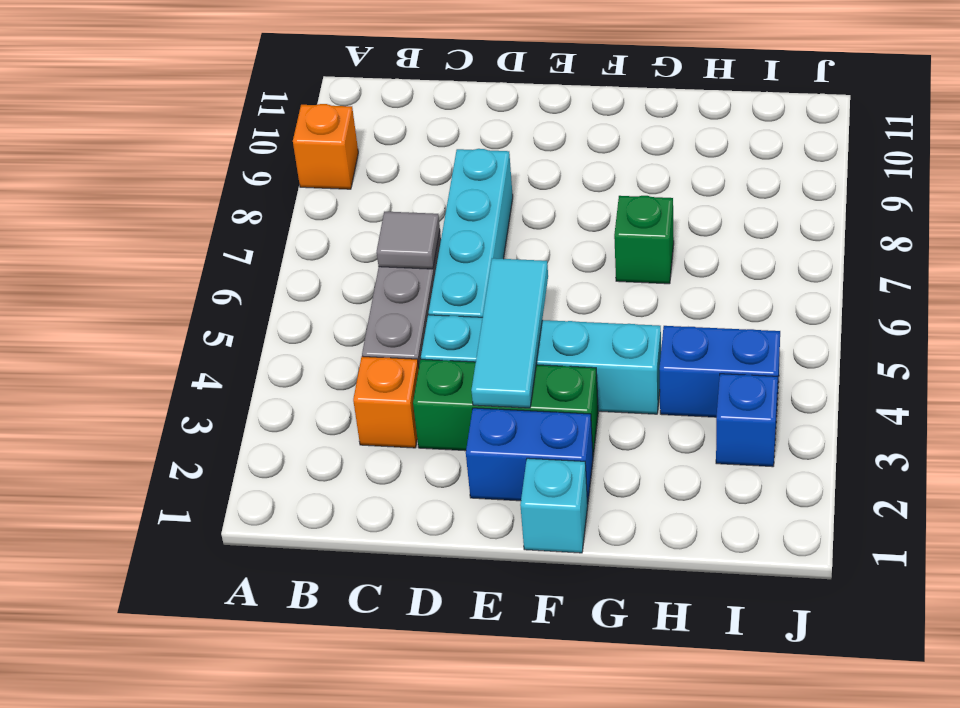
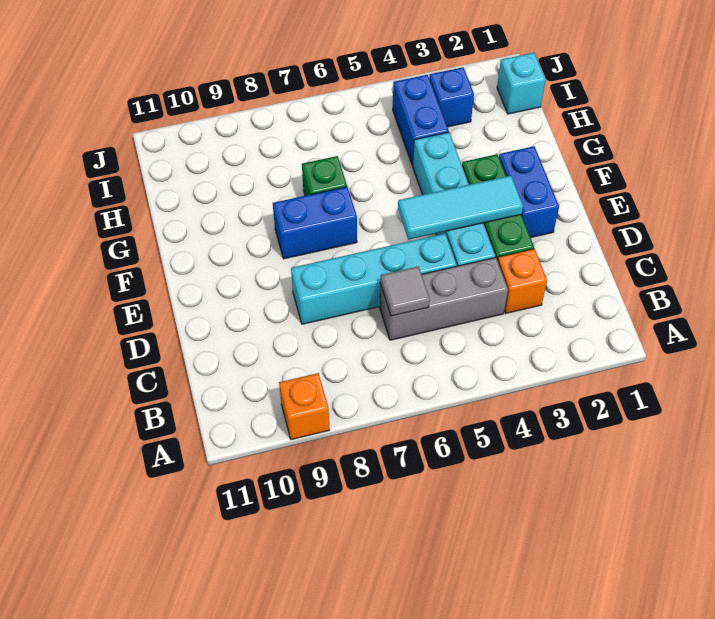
cyan 1x1 brick [520,458,588,553] -> cyan 1x1 brick moved to [497,53,546,114]
none -> blue 1x2 brick [273,187,357,259]

